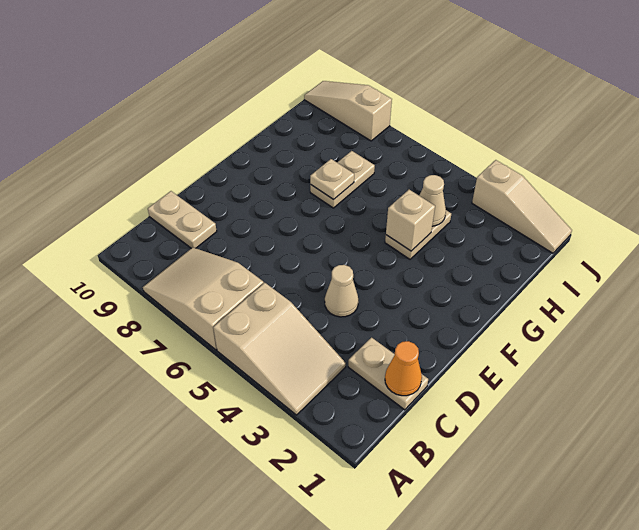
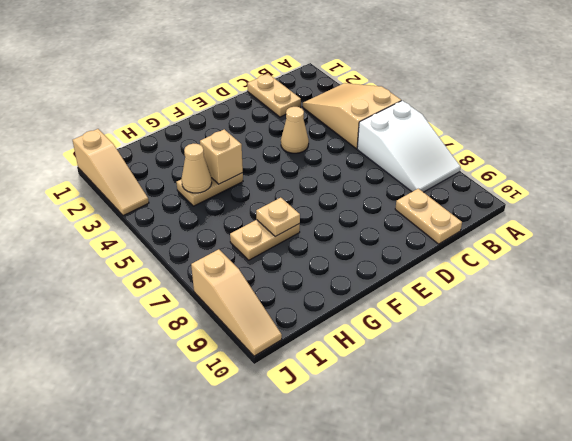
tan 2x3 slope [143,248,264,350] -> white 2x3 slope [357,101,461,192]
orange 1x1 cone [385,341,422,396] -> none
tan 1x3 slope [472,160,572,253] -> tan 1x3 slope turned to [73,129,149,216]

